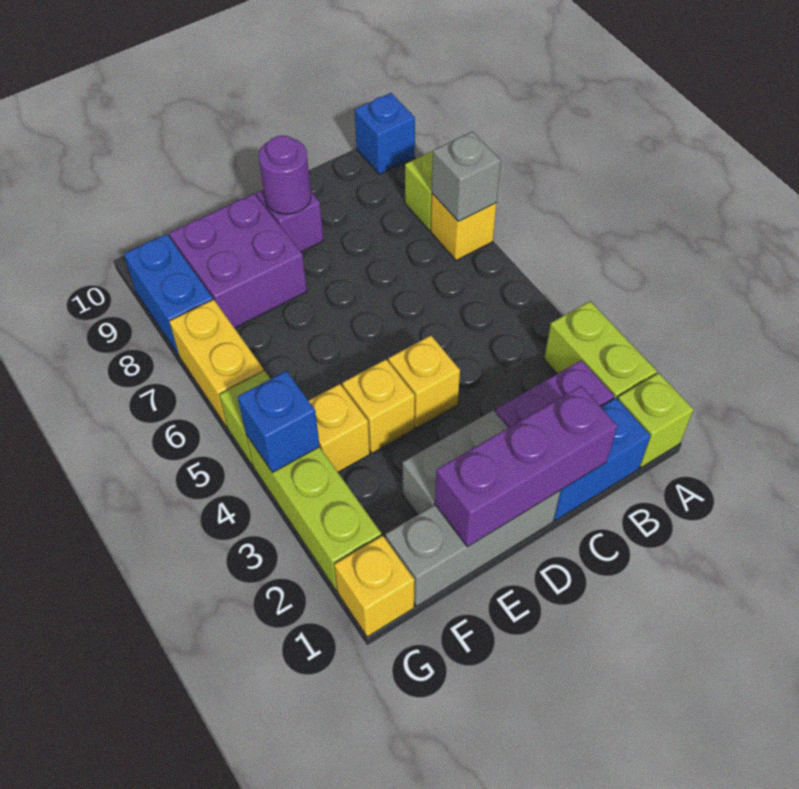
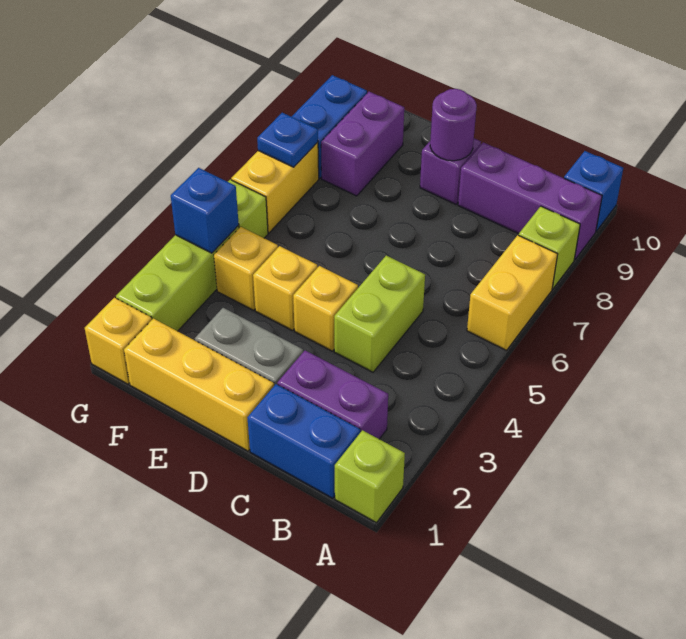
lime 1x2 brick [544,301,657,399] -> lime 1x2 brick moved to [334,256,425,372]
yellow 1x1 brick [431,194,497,260] -> yellow 1x2 brick [467,235,558,350]
grey 1x1 brick [432,132,501,222] -> none
purple 1x3 brick [435,386,617,547] -> purple 1x3 brick moved to [458,142,602,260]
grey 1x3 brick [385,490,561,606] -> yellow 1x3 brick [124,318,274,451]
purple 2x2 brick [169,194,307,328] -> purple 1x2 brick [321,92,404,196]
none -> blue 1x1 plate [257,113,318,167]

